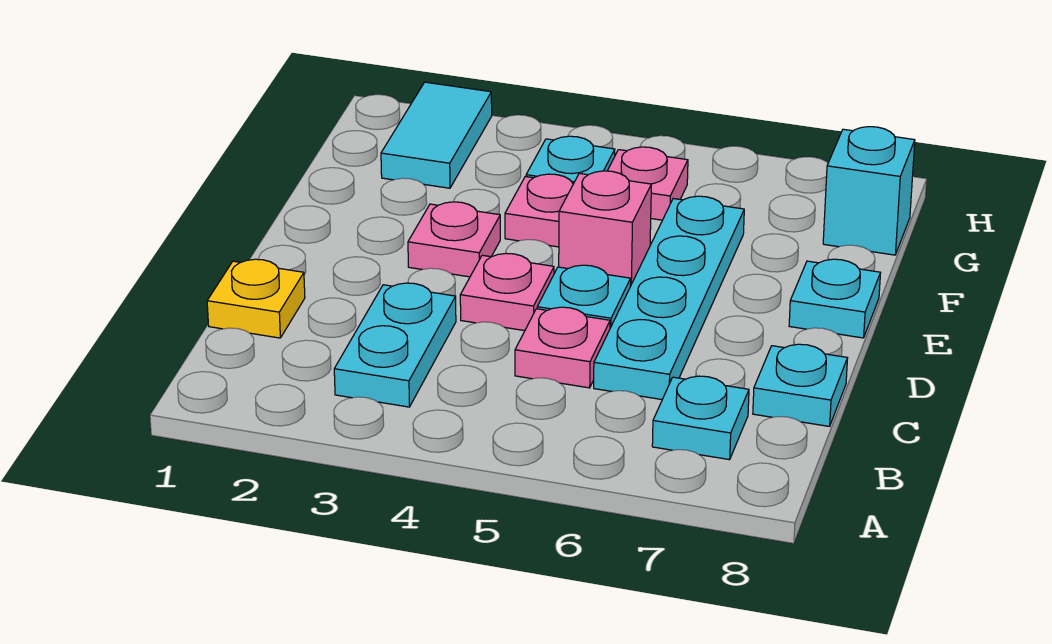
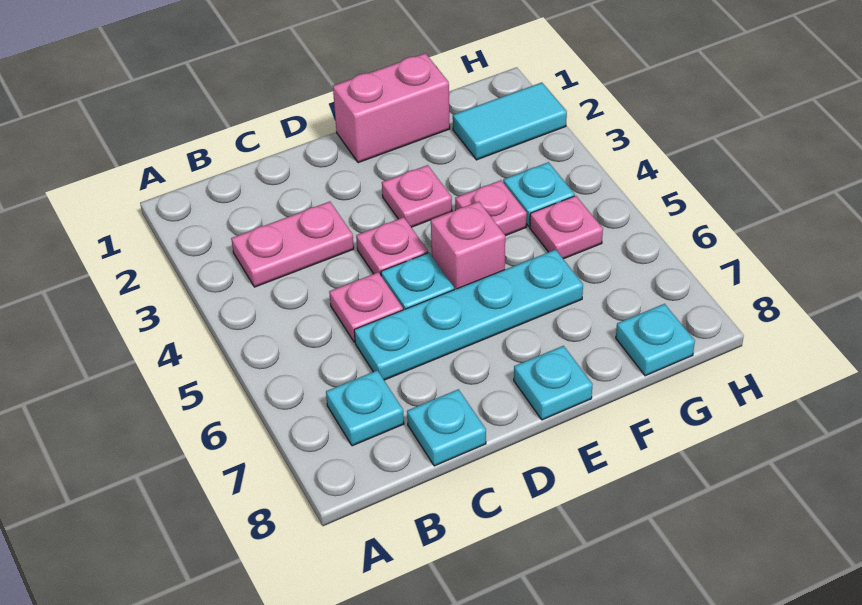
cyan 1x2 plate [334,283,456,407] -> pink 1x2 plate [231,202,354,287]
yellow 1x1 plate [207,259,305,338] -> none
none -> pink 1x2 brick [333,53,450,163]
cyan 1x1 brick [823,127,915,255] -> cyan 1x1 plate [616,304,695,376]

